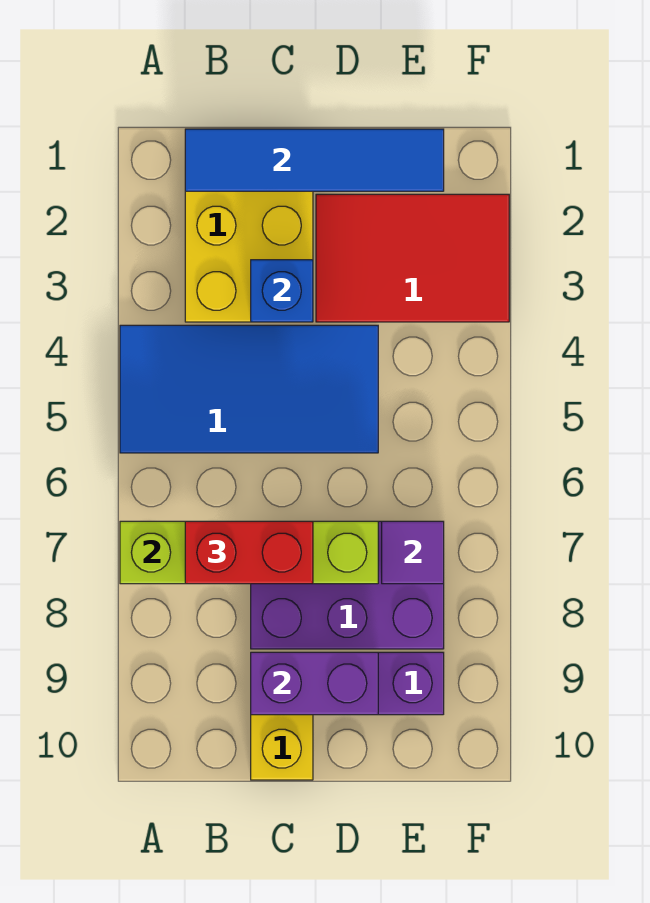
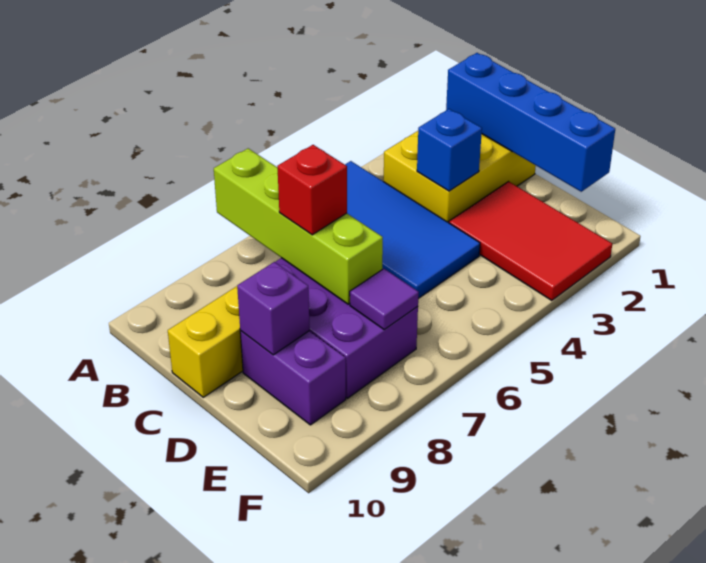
blue 1x4 tile [185,129,444,191] -> blue 1x4 brick [446,53,615,192]
red 1x2 brick [185,521,313,584] -> red 1x1 brick [277,145,347,235]
purple 1x2 brick [251,652,378,715] -> purple 1x1 brick [237,262,310,355]

